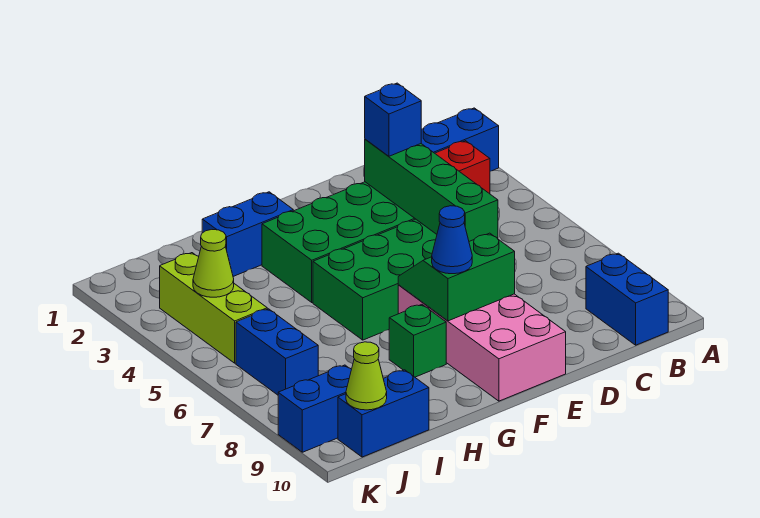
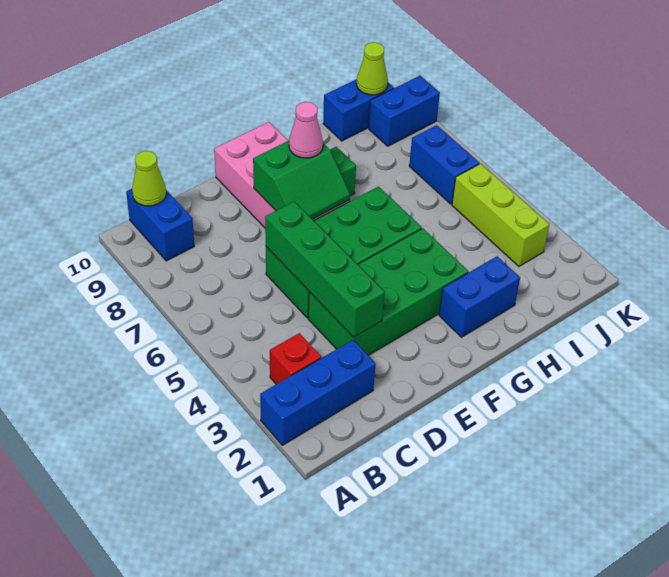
blue 1x1 brick [365,83,421,156] -> none
blue 1x1 cone [432,206,472,274] -> pink 1x1 cone [289,102,323,158]
lime 1x1 cone [193,230,234,297] -> lime 1x1 cone moved to [132,151,166,206]

